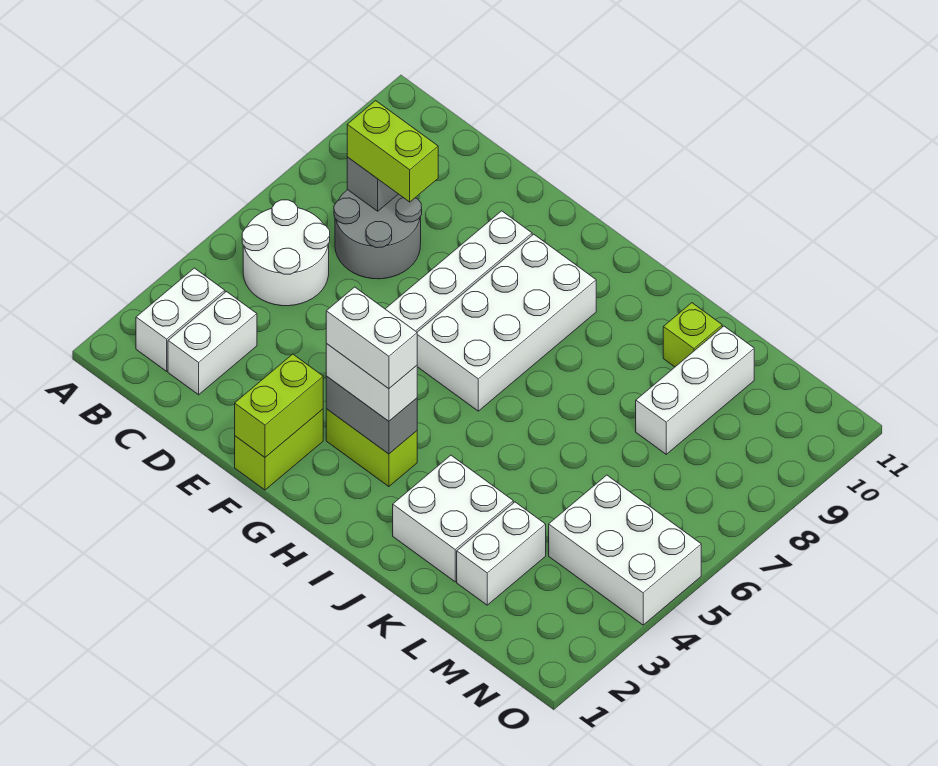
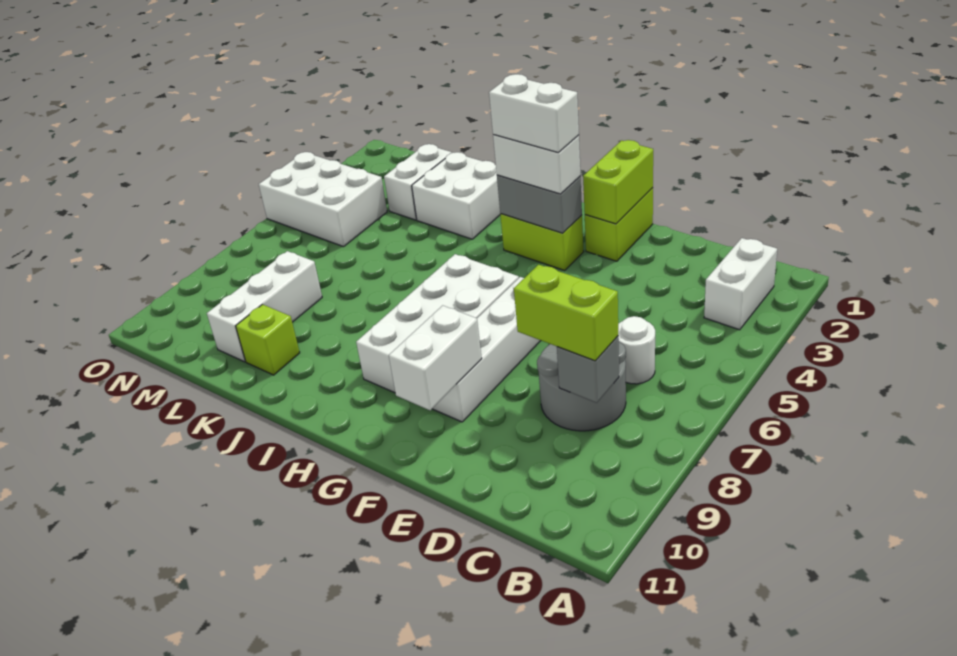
white 2x2 round brick [242,200,330,306] -> white 1x1 round brick [618,316,655,384]
white 1x2 brick [168,292,257,395] -> white 1x2 brick moved to [389,305,482,410]

